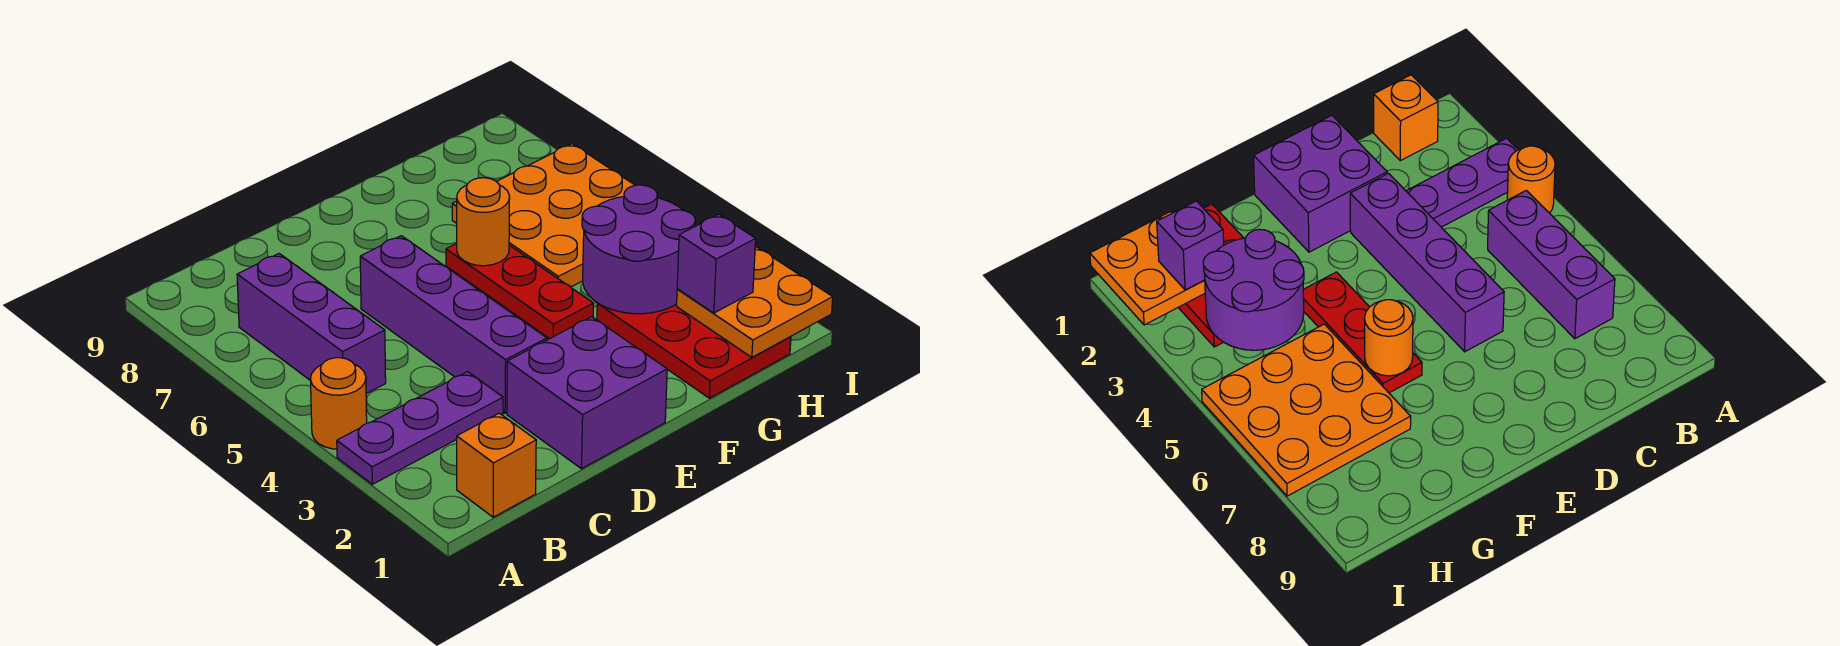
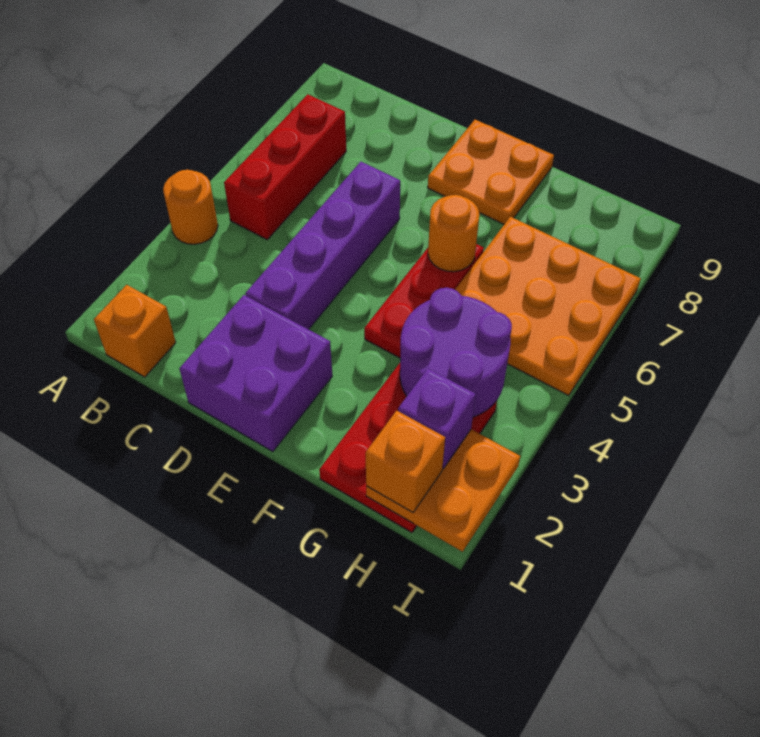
purple 1x3 plate [337,372,503,484] -> none
purple 1x3 brick [237,254,386,394] -> red 1x3 brick [224,94,346,239]
none -> orange 2x2 plate [428,120,554,224]
none -> orange 1x1 brick [366,411,445,513]

